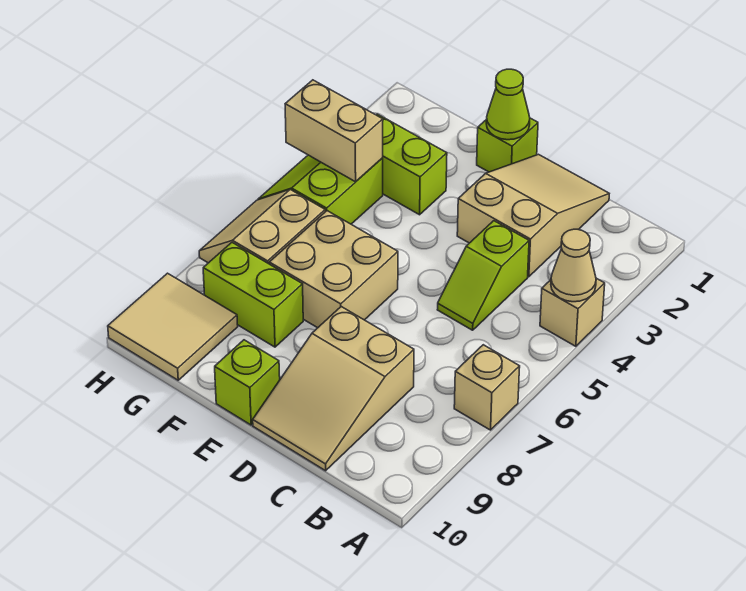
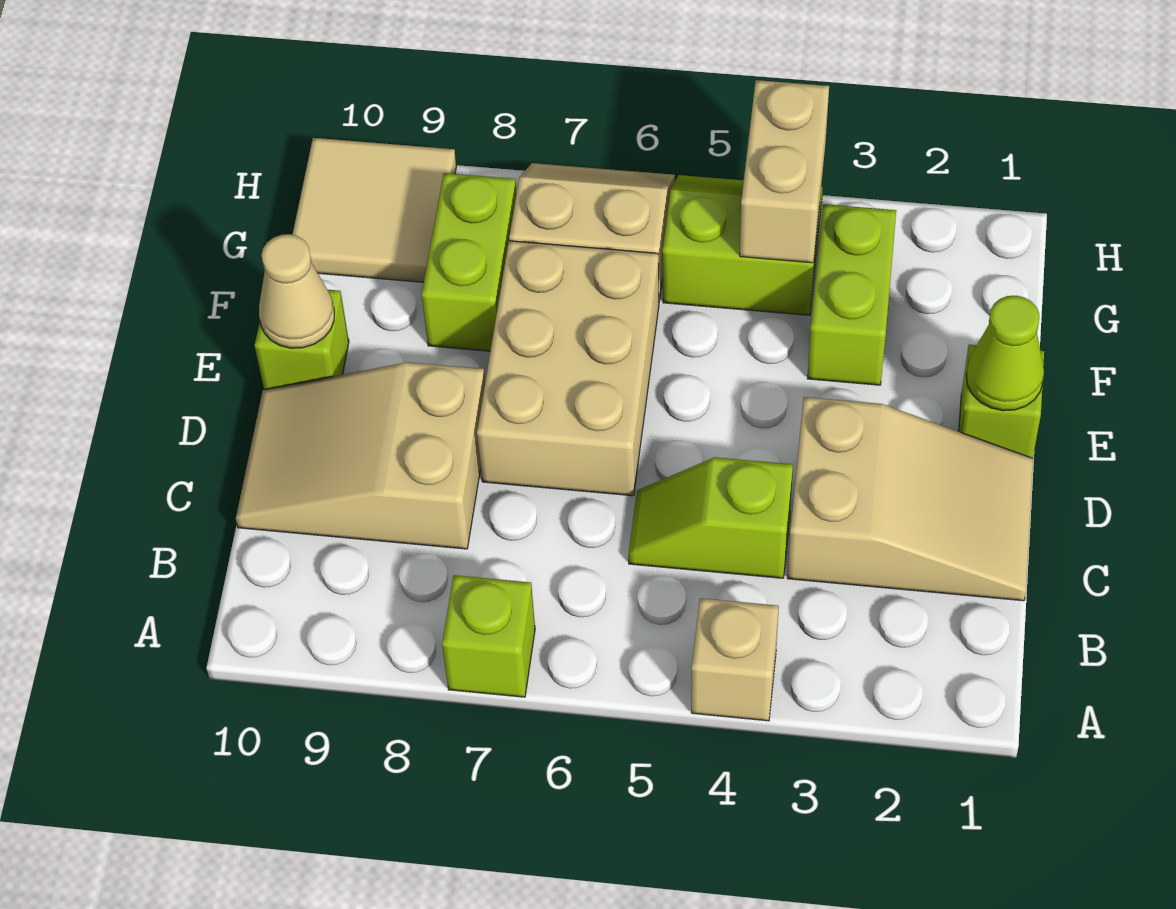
tan 1x1 cone [551,229,596,302] -> tan 1x1 cone moved to [259,234,334,348]
tan 1x1 brick [454,345,520,430] -> lime 1x1 brick [442,575,535,697]
tan 2x2 brick [269,211,398,328] -> tan 2x3 brick [477,241,659,496]

